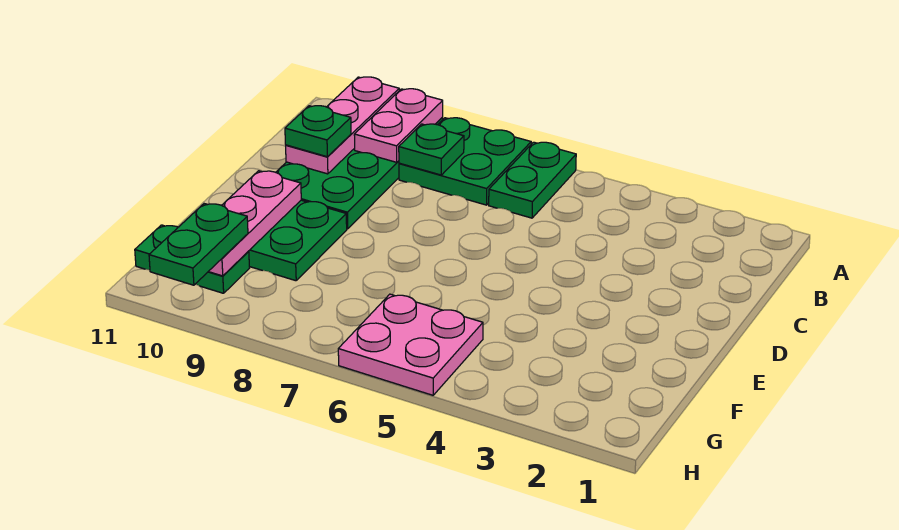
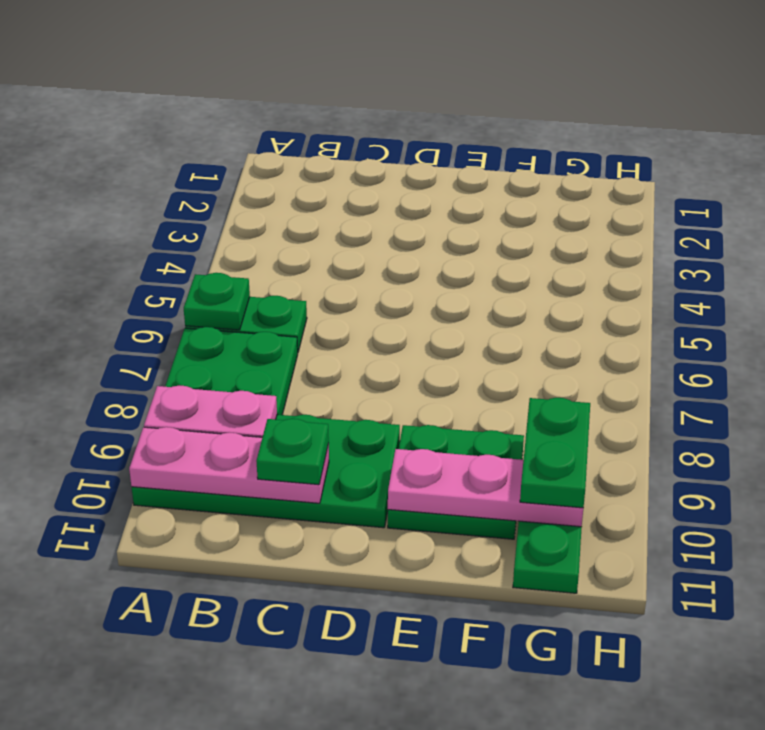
green 1x1 plate [399,124,464,175] -> green 1x1 plate moved to [184,273,250,330]
pink 2x2 plate [338,294,483,395] -> none
green 1x2 plate [149,204,248,285] -> green 1x2 plate turned to [520,398,590,508]

